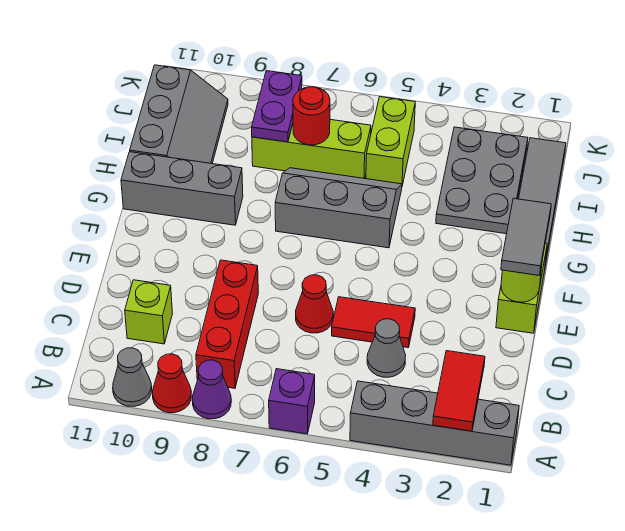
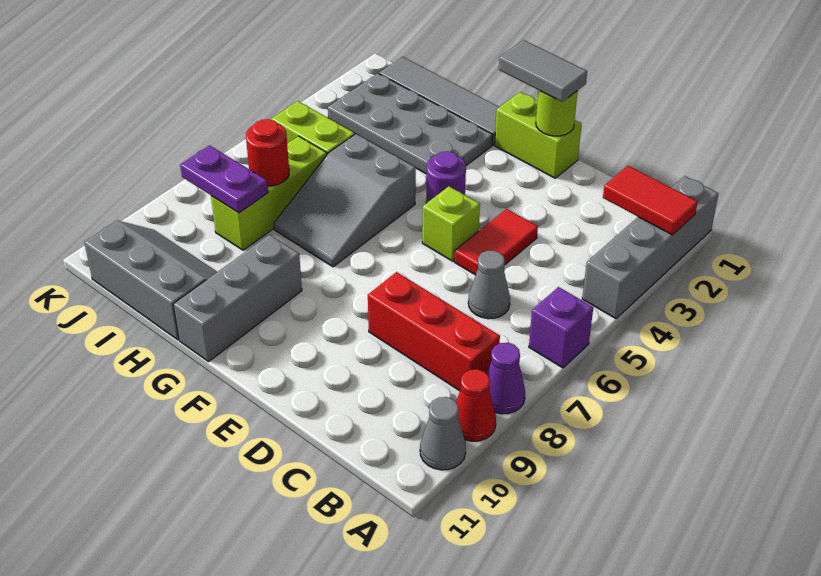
grey 1x1 cone [367,319,406,377] -> grey 1x1 cone moved to [468,251,510,319]
lime 1x1 brick [125,280,173,344] -> lime 1x1 brick moved to [422,186,480,261]
red 1x1 cone [296,275,333,333] -> none
none -> purple 1x1 round brick [426,151,466,203]
grey 2x3 slope [275,168,402,248] -> grey 2x3 slope turned to [274,134,416,267]
grey 2x3 plate [436,127,528,234] -> grey 2x4 plate [328,73,493,174]

